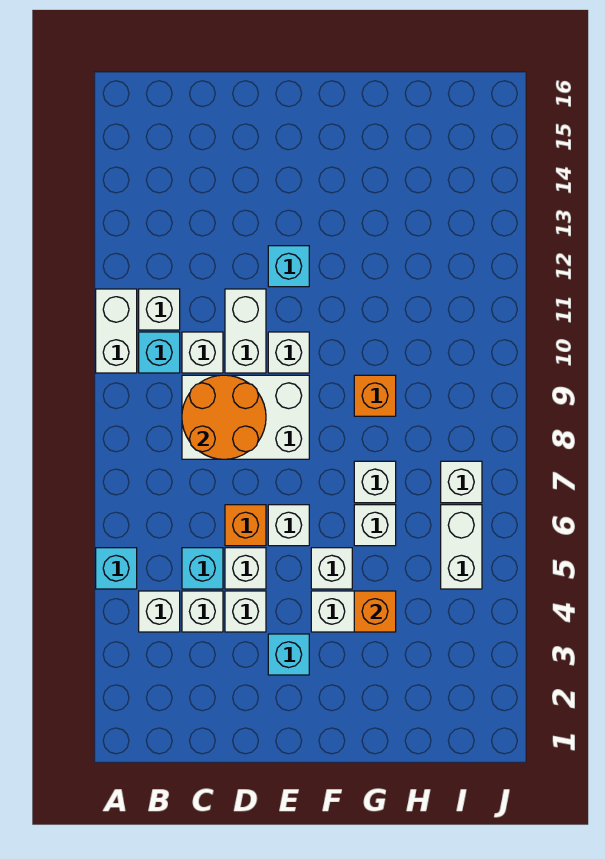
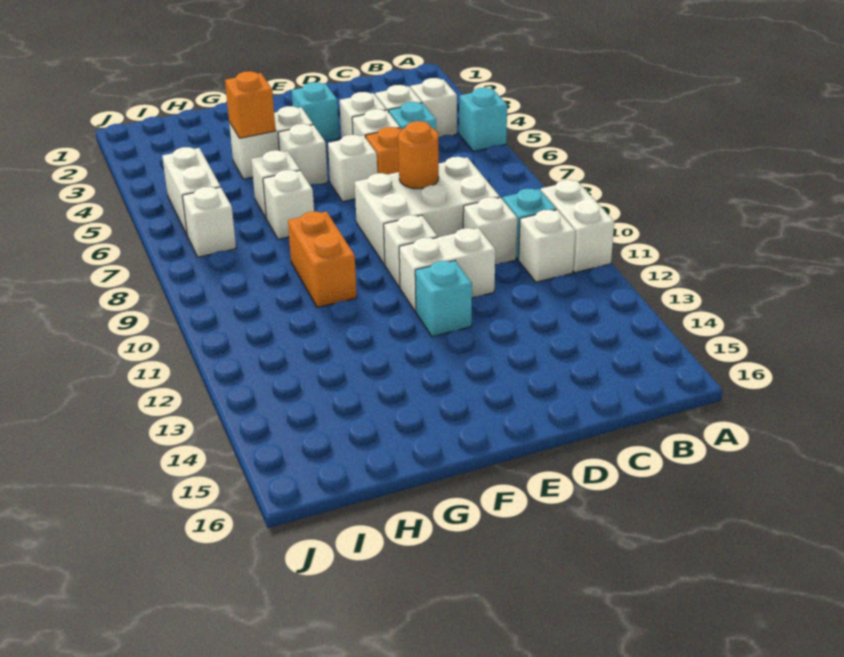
orange 2x2 round brick [182,375,266,459] -> orange 1x1 round brick [398,121,439,189]
white 1x2 brick [225,289,266,373] -> white 1x2 brick turned to [399,228,495,312]
orange 1x1 brick [354,375,396,416] -> orange 1x2 brick [288,211,357,307]

